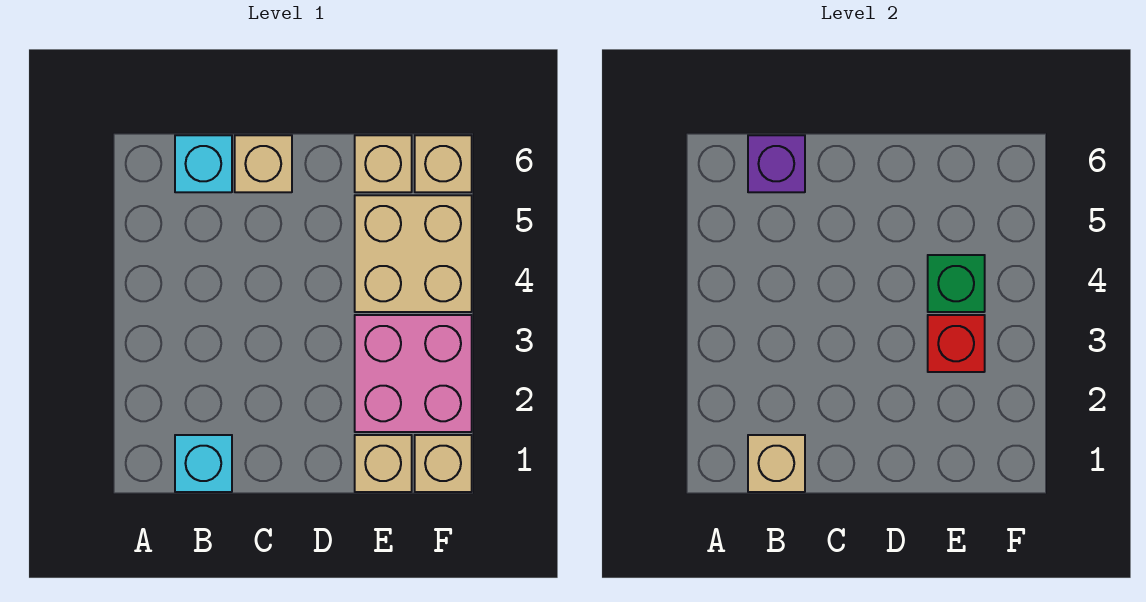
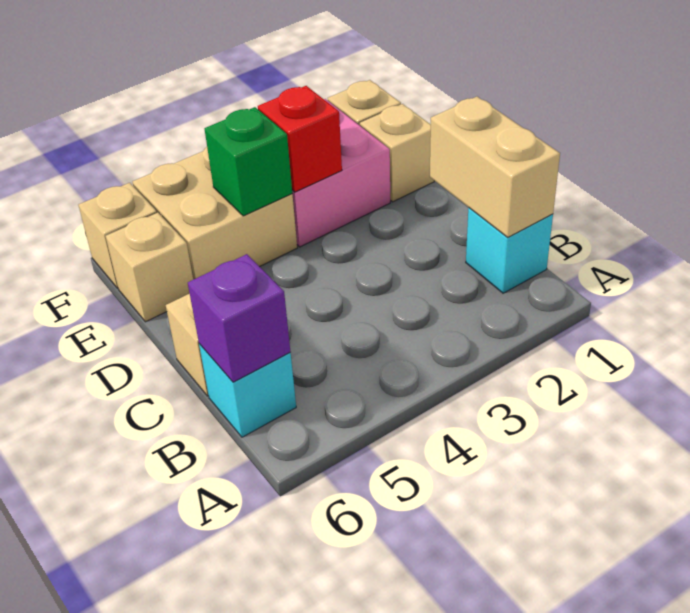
tan 1x1 brick [748,435,805,492] -> tan 1x2 brick [430,97,560,237]

